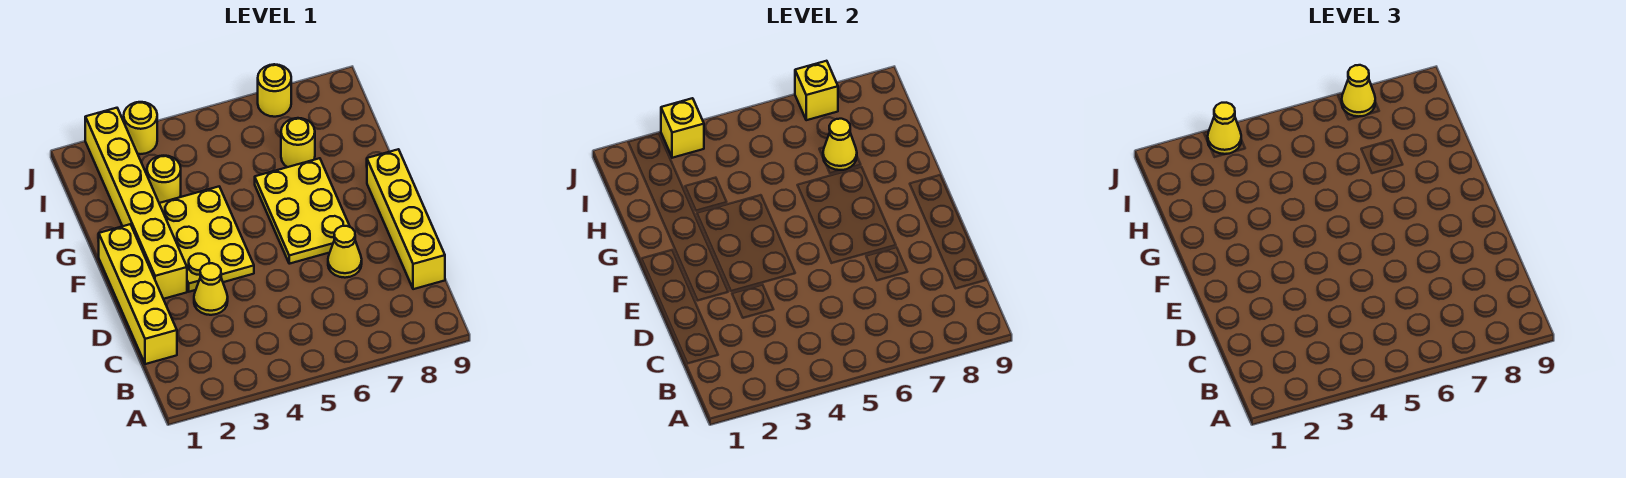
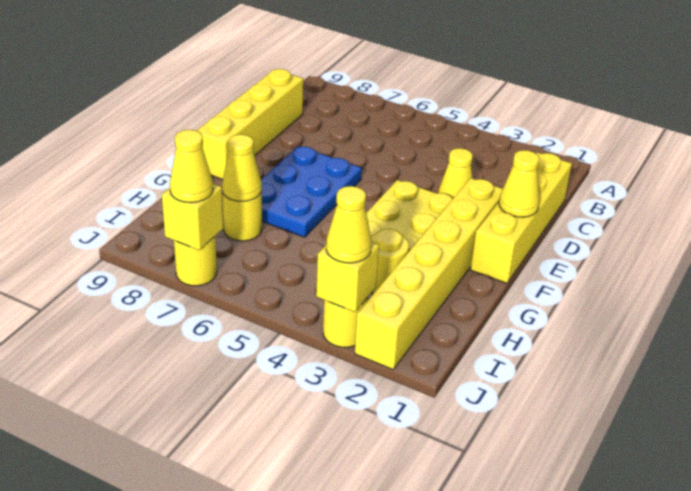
yellow 1x1 cone [328,226,362,278] -> yellow 1x1 cone moved to [499,150,540,217]
yellow 2x3 plate [255,158,350,264] -> blue 2x3 plate [261,146,362,237]

